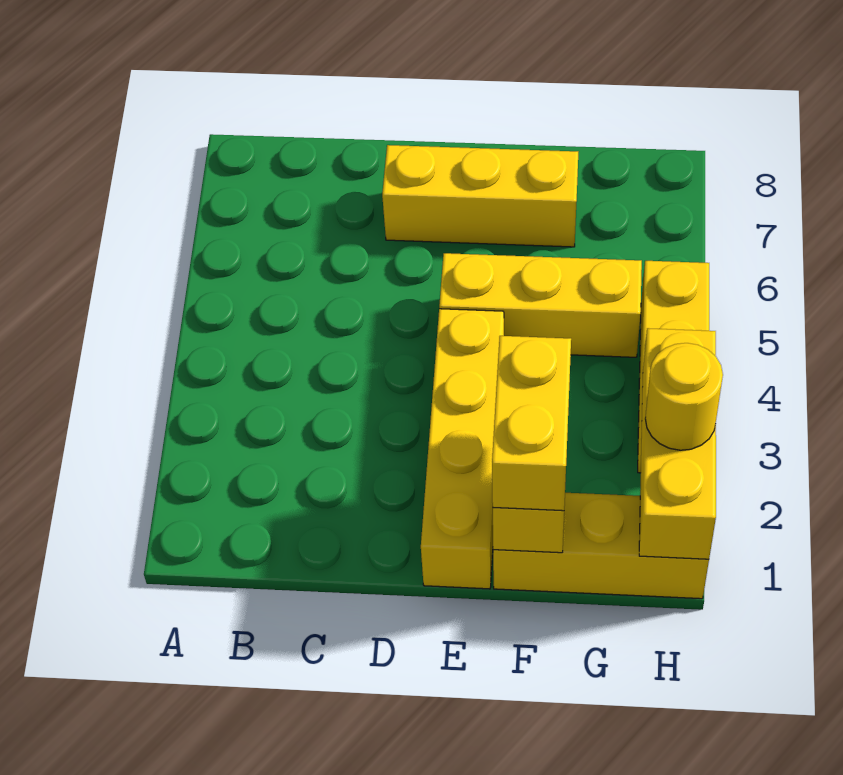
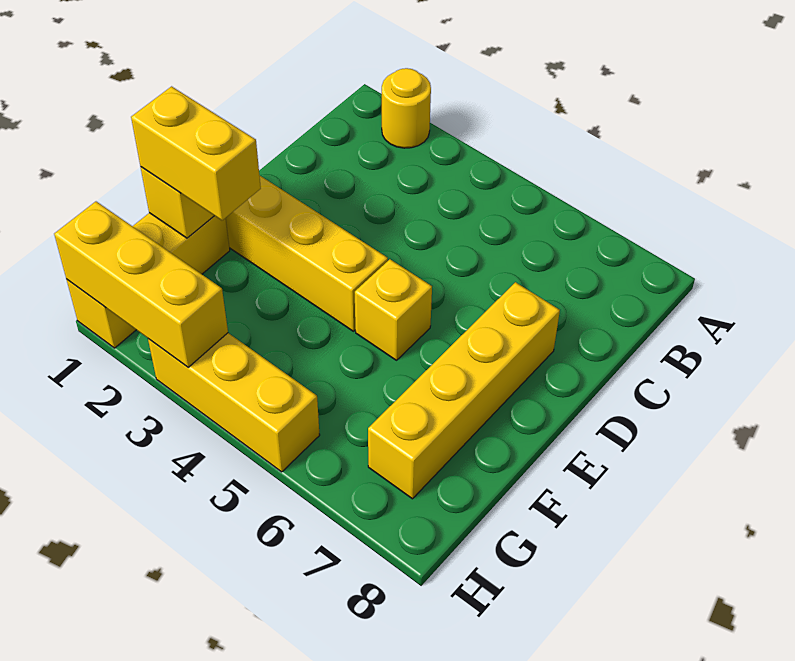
yellow 1x3 brick [382,145,578,247] -> yellow 1x4 brick [368,282,560,499]
yellow 1x3 brick [439,253,642,357] -> yellow 1x1 brick [355,259,432,360]
yellow 1x1 round brick [645,343,723,450] -> yellow 1x1 round brick moved to [382,68,431,148]

